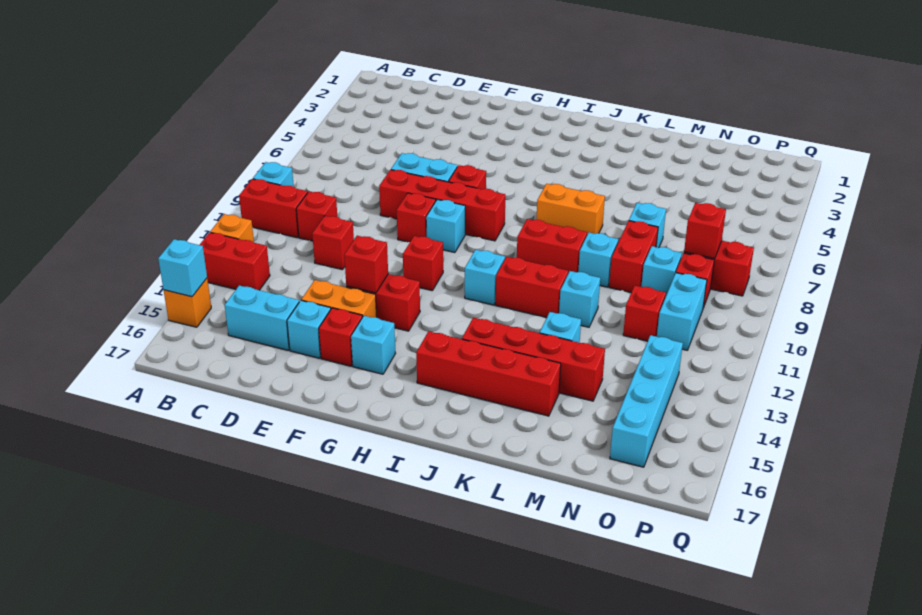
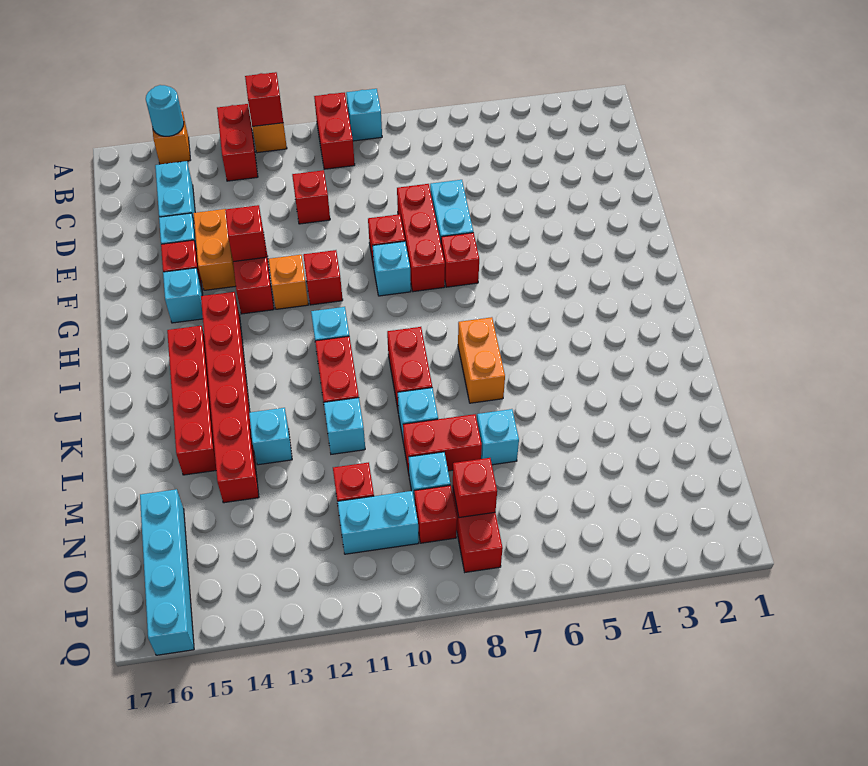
cyan 1x1 brick [158,239,207,297] -> cyan 1x1 round brick [146,85,184,136]
red 1x1 brick [296,192,337,241] -> red 1x1 brick moved to [245,72,283,126]
red 1x4 brick [379,170,505,241] -> red 1x3 brick [397,184,445,292]
none -> orange 1x1 brick [268,255,308,309]
red 1x4 brick [462,318,605,401] -> red 1x6 brick [201,292,259,503]
cyan 1x4 brick [610,335,683,467] -> cyan 1x4 brick turned to [140,489,194,655]

